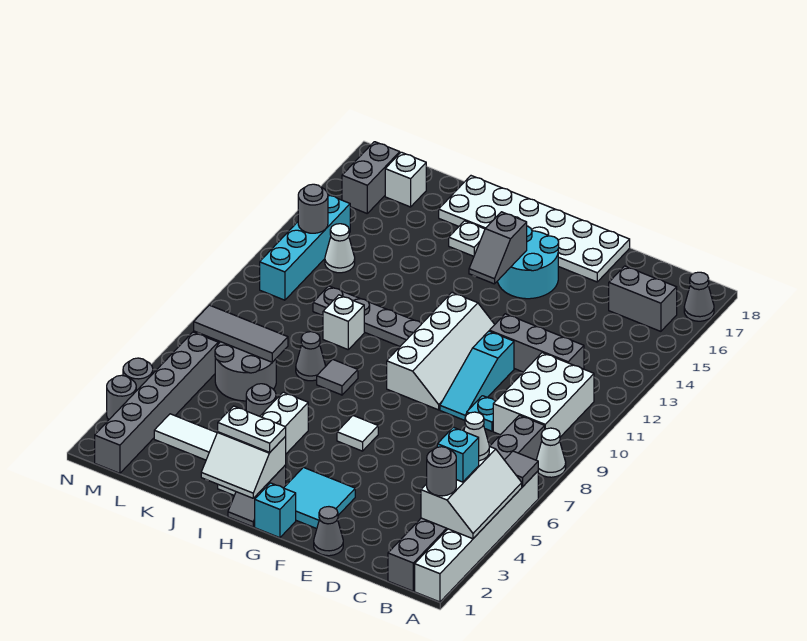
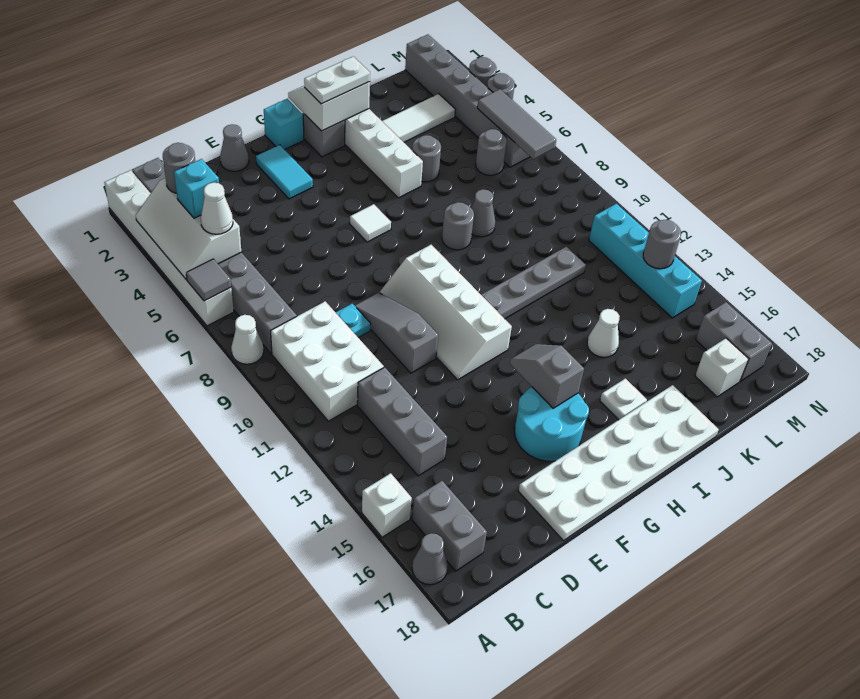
grey 1x2 brick [609,266,677,331] -> grey 1x2 brick turned to [412,481,487,571]
grey 1x3 brick [489,314,584,372] -> grey 1x3 brick turned to [357,367,447,476]
cyan 1x3 slope [440,331,514,420] -> grey 1x3 slope [355,293,438,373]
cyan 2x2 tile [284,467,355,529] -> cyan 1x2 tile [256,145,313,199]
grey 1x1 tile [317,359,358,395] -> grey 1x1 round brick [442,202,474,250]
white 1x1 brick [323,295,364,349] -> white 1x1 brick moved to [362,473,412,537]
grey 2x2 round brick [215,342,276,401] -> grey 1x1 round brick [476,129,507,175]
grey 1x3 tile [194,305,288,362] -> grey 1x3 tile turned to [477,89,556,159]
white 1x1 cone [325,224,355,273] -> white 1x1 cone moved to [587,309,620,357]

